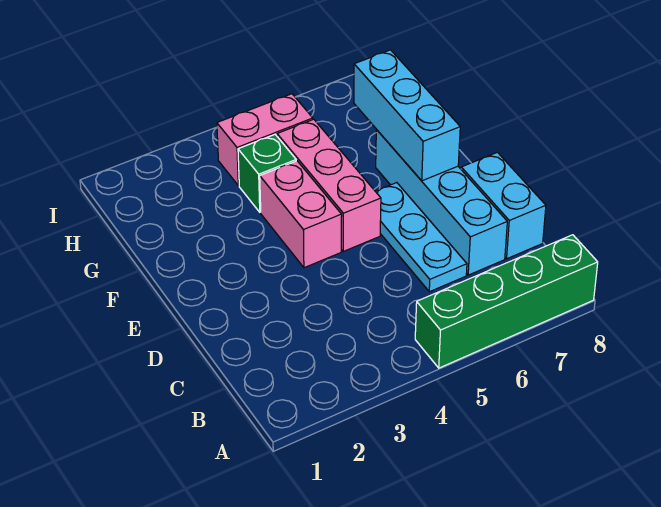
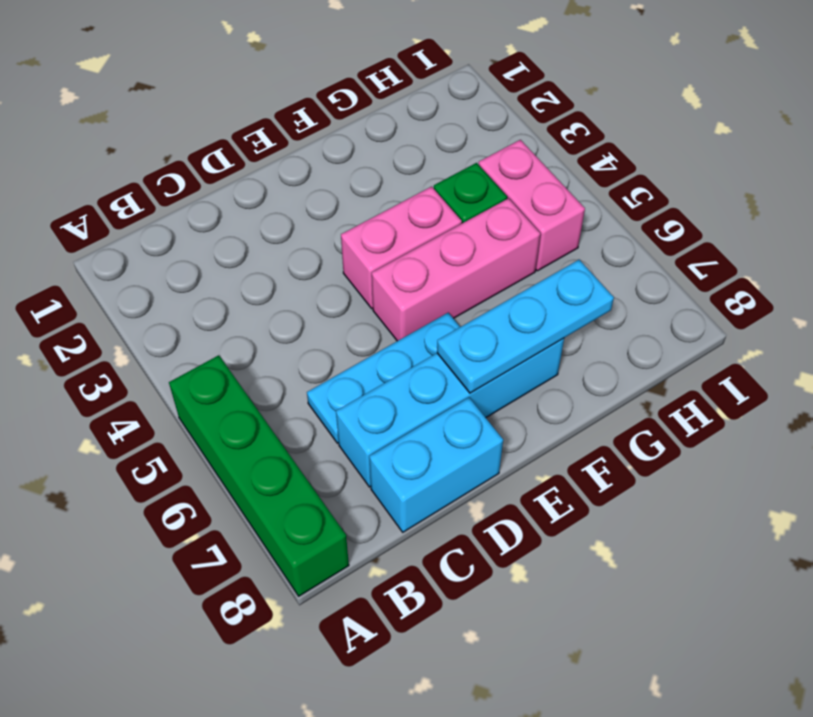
cyan 1x3 brick [354,50,460,181] -> cyan 1x3 plate [437,260,614,393]

